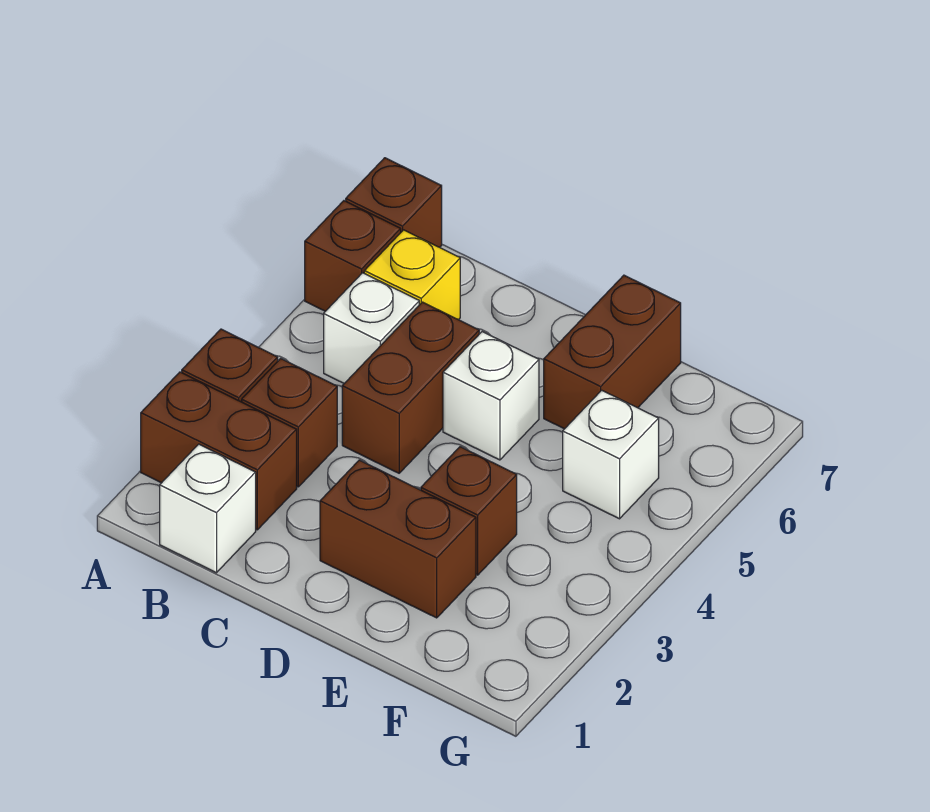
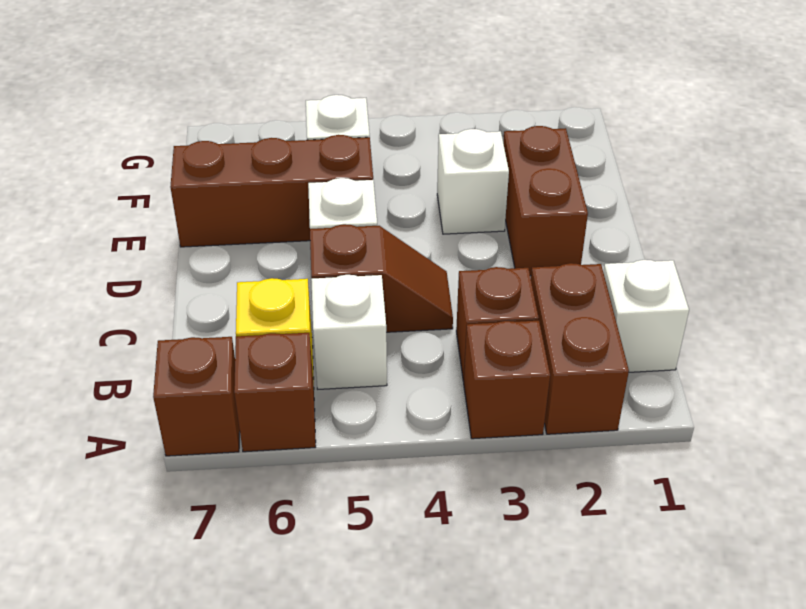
brown 1x2 brick [342,302,479,473] -> brown 1x2 slope [310,224,453,332]
brown 1x1 brick [421,447,517,575] -> white 1x1 brick [437,129,509,234]
brown 1x2 brick [544,275,681,429] -> brown 1x3 brick [170,135,373,247]

